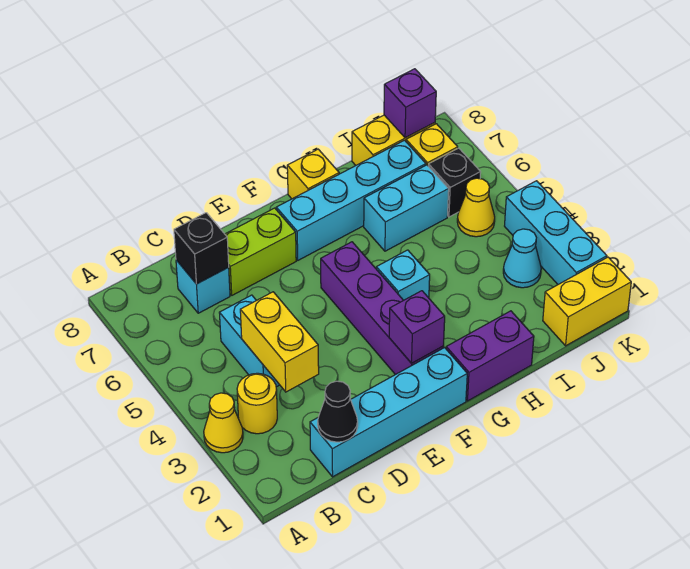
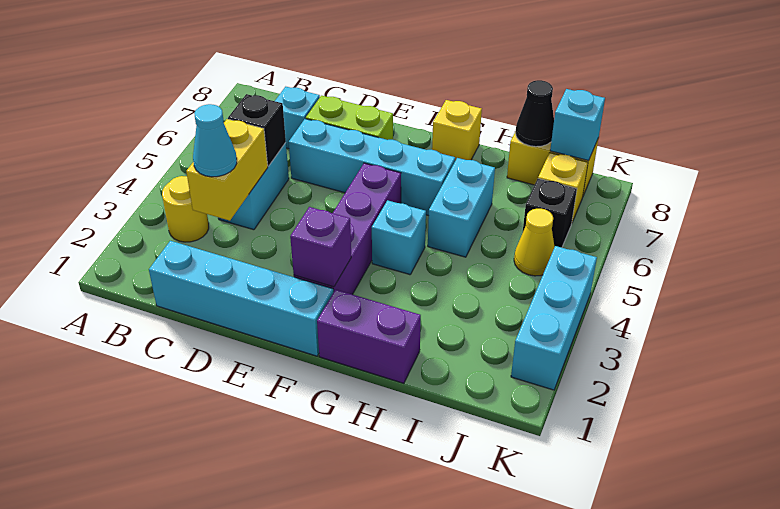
yellow 1x1 cone [204,393,243,453] -> none
black 1x1 cone [318,381,358,442] -> black 1x1 cone moved to [515,80,554,147]
black 1x1 brick [174,213,229,284] -> black 1x1 brick moved to [228,94,286,166]
cyan 1x4 brick [276,140,426,260] -> cyan 1x4 brick moved to [289,119,455,216]
cyan 1x2 brick [364,165,449,251] -> cyan 1x2 brick turned to [428,158,495,257]
yellow 1x2 brick [543,257,631,346] -> none
cyan 1x1 cone [503,229,541,288] -> cyan 1x1 cone moved to [193,104,237,177]
purple 1x1 brick [384,69,436,138] -> cyan 1x1 brick [550,89,605,160]

